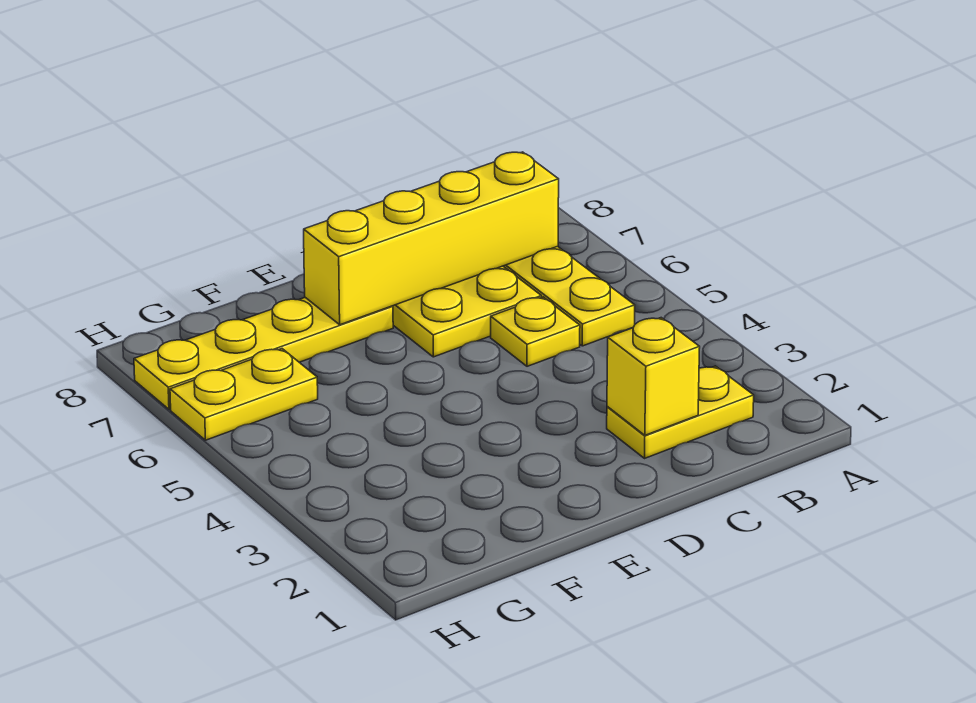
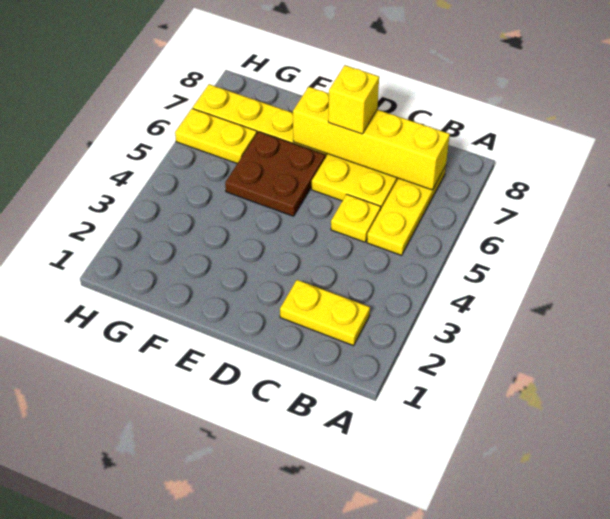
yellow 1x1 brick [607,318,700,435] -> yellow 1x1 brick moved to [328,65,379,134]
none -> brown 2x2 plate [225,132,325,216]

